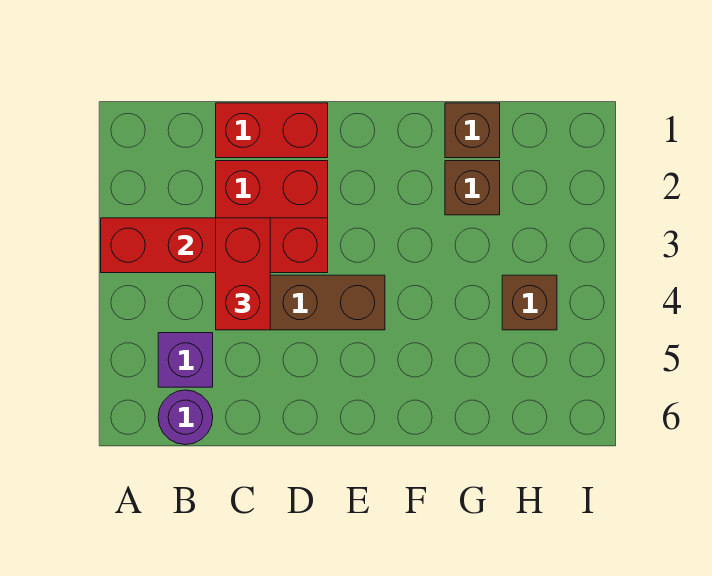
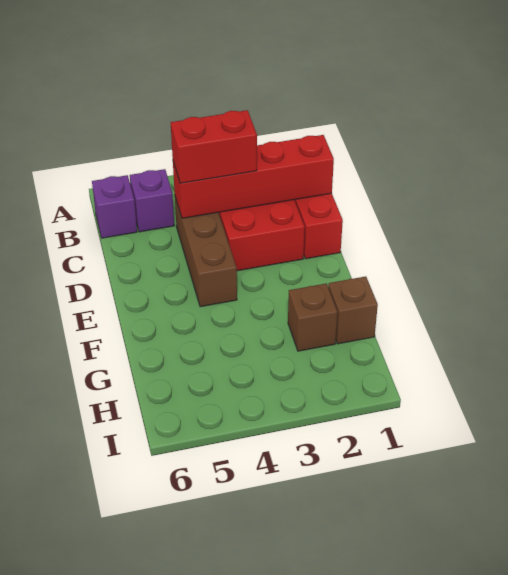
red 1x4 brick [101,218,328,273] -> red 1x4 brick turned to [173,135,334,218]
purple 1x1 round brick [158,390,213,445] -> purple 1x1 brick [92,175,137,238]
brown 1x1 brick [502,275,557,330] -> none

